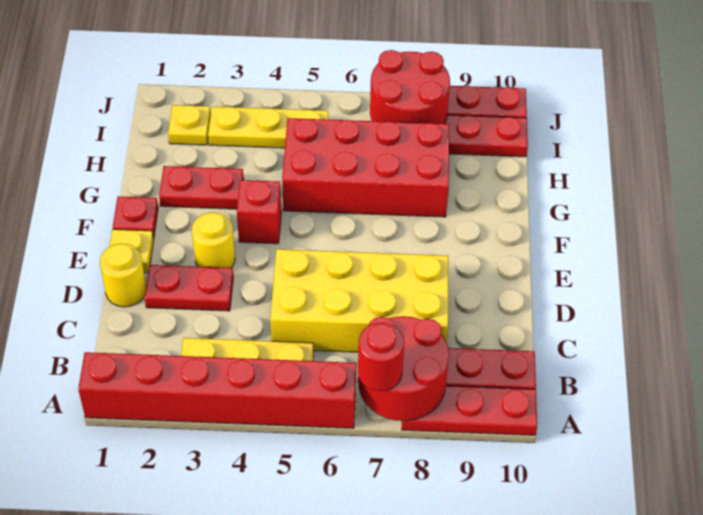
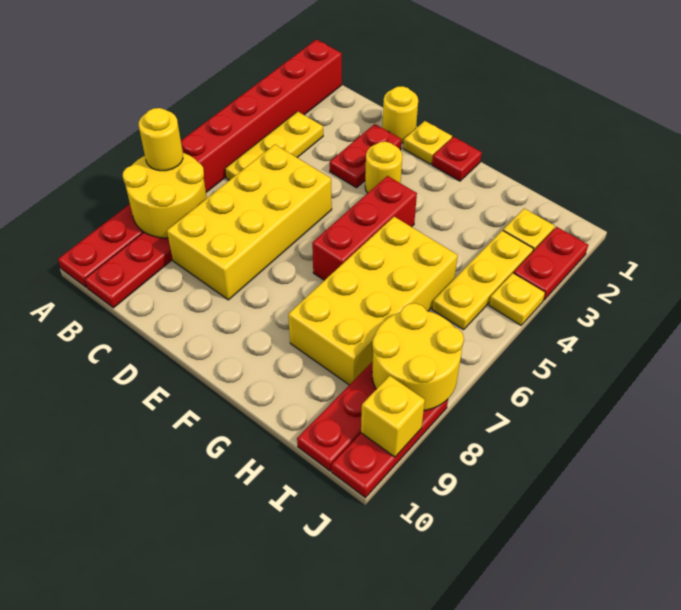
red 2x2 round brick [358,316,449,421] -> yellow 2x2 round brick [123,153,207,238]
red 1x1 round brick [358,323,404,391] -> yellow 1x1 round brick [139,108,183,171]
red 1x1 brick [237,180,281,244] -> red 1x3 brick [312,176,417,280]
red 1x2 plate [159,166,244,209] -> red 1x2 plate moved to [514,227,588,301]
red 2x4 brick [282,118,449,217] -> yellow 2x4 brick [288,217,458,385]
red 2x2 round brick [370,50,450,124] -> yellow 2x2 round brick [372,303,464,411]
none -> yellow 1x1 plate [489,273,545,325]
none -> yellow 1x1 brick [361,376,425,457]

